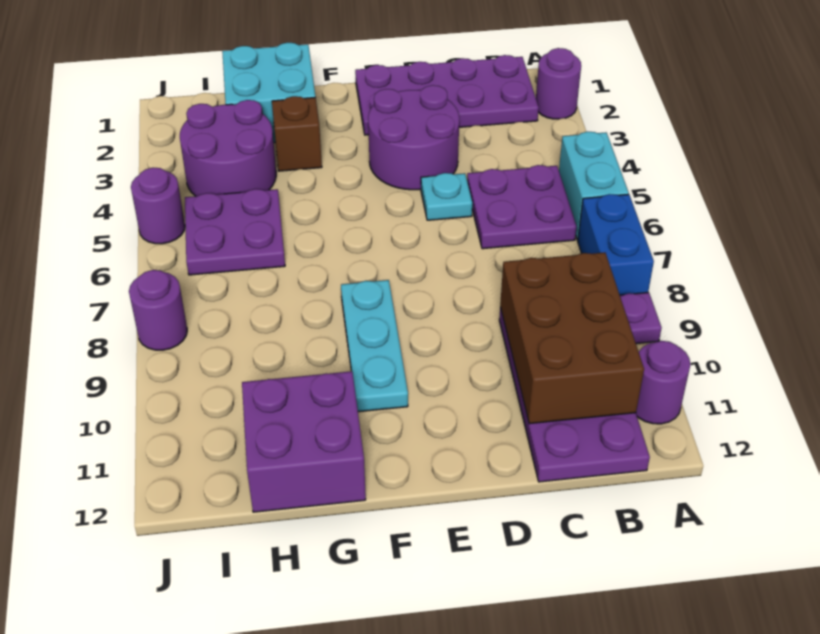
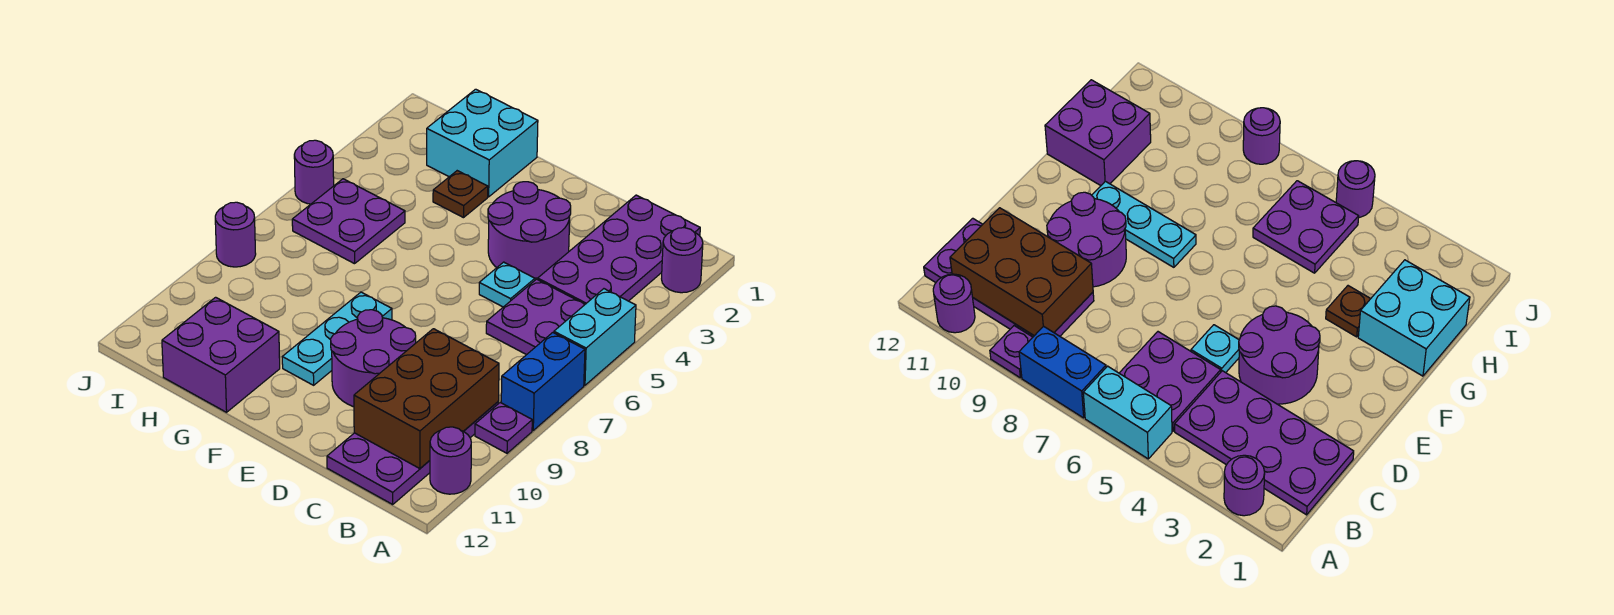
purple 2x4 plate [355,55,539,135] -> purple 2x4 plate turned to [538,195,700,304]
brown 1x1 brick [272,96,322,171] -> brown 1x1 plate [433,171,488,218]
purple 2x2 round brick [180,100,276,196] -> purple 2x2 round brick moved to [331,310,416,407]

